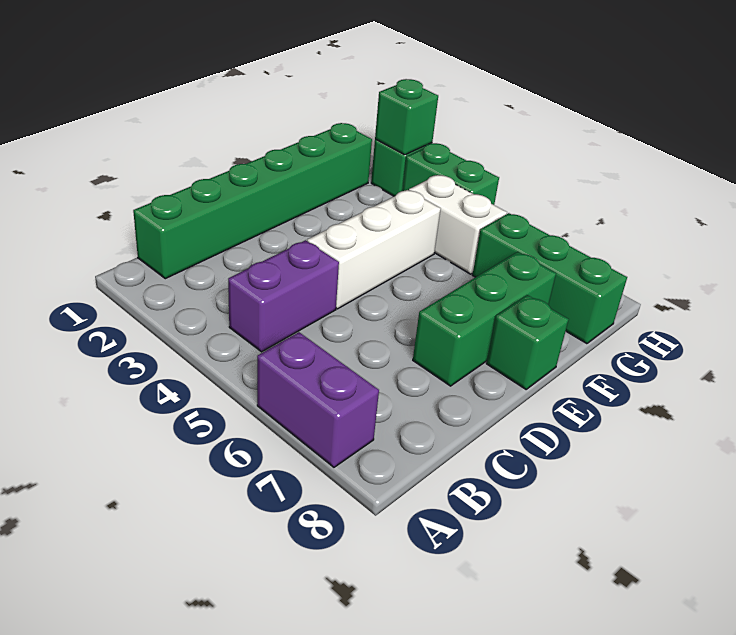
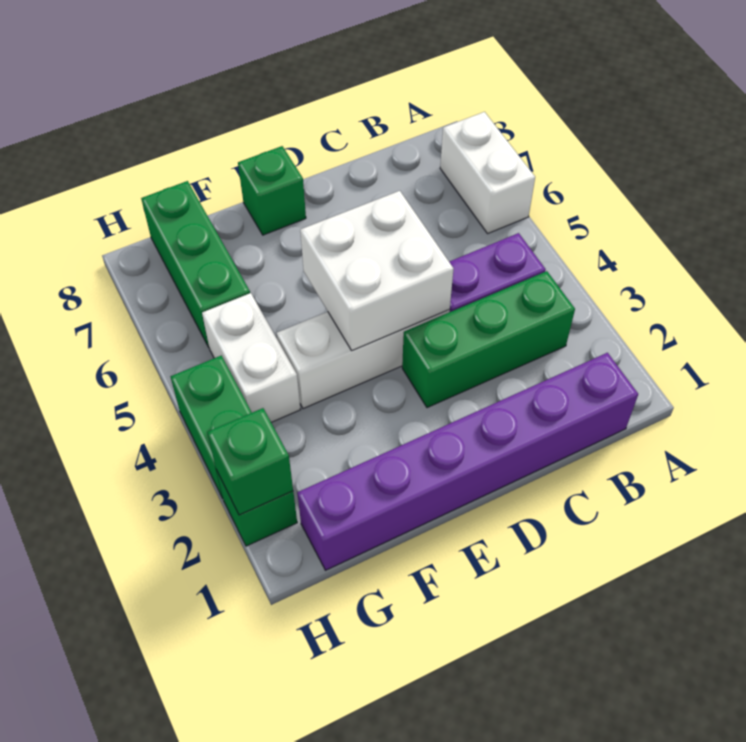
purple 1x2 brick [257,332,379,467] -> white 1x2 brick [440,112,535,233]
green 1x6 brick [133,123,372,279] -> purple 1x6 brick [297,353,638,570]
none -> white 2x2 brick [300,191,453,350]
green 1x3 brick [413,252,556,386] -> green 1x3 brick moved to [402,271,575,408]

